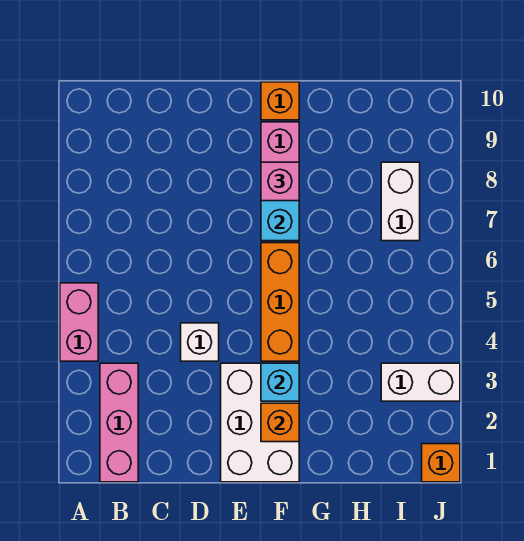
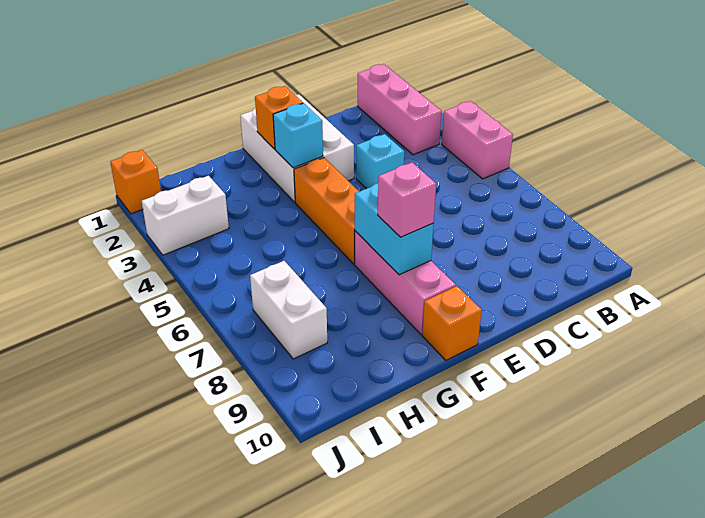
white 1x1 brick [181,323,219,361] -> cyan 1x1 brick [356,134,404,189]

